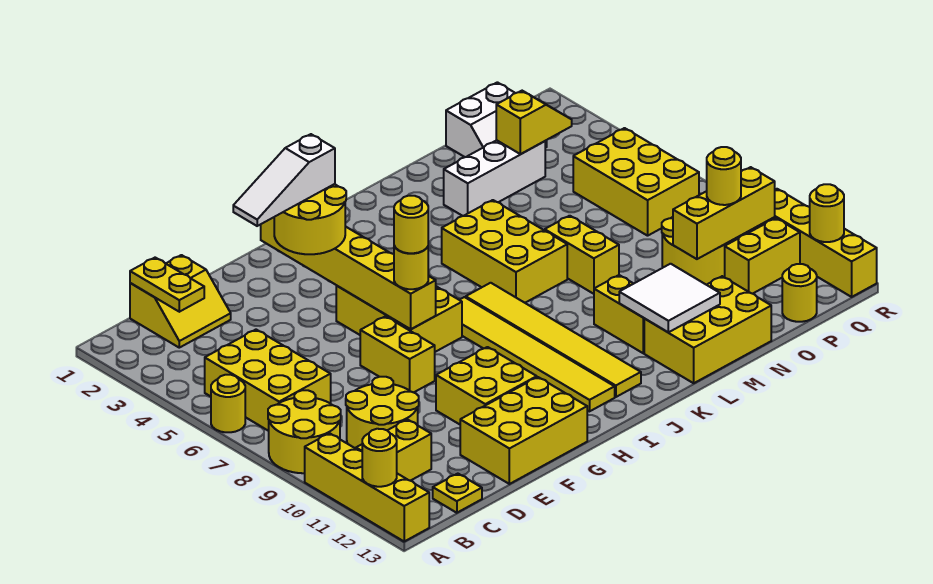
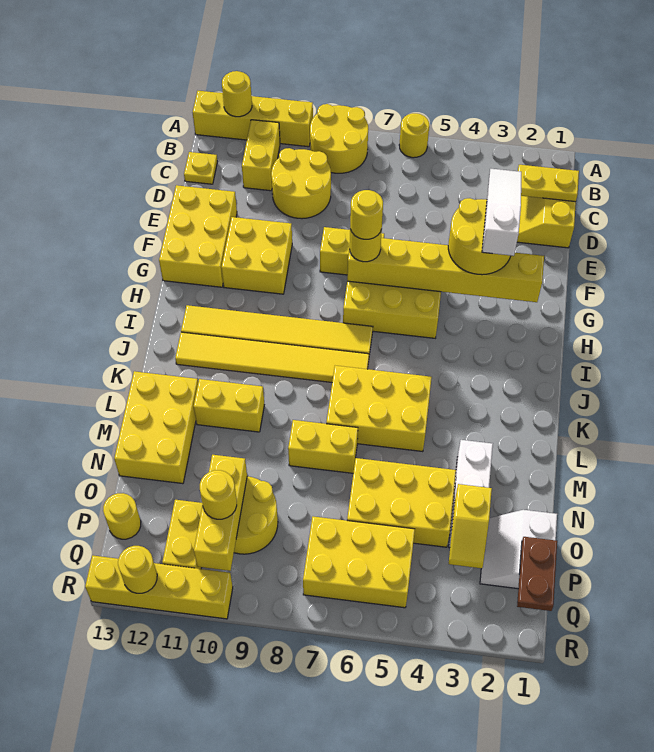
yellow 2x3 brick [205,330,331,431] -> yellow 2x3 brick moved to [347,458,456,547]
white 2x2 tile [619,264,720,332] -> none
none -> brown 1x2 plate [517,537,557,611]

